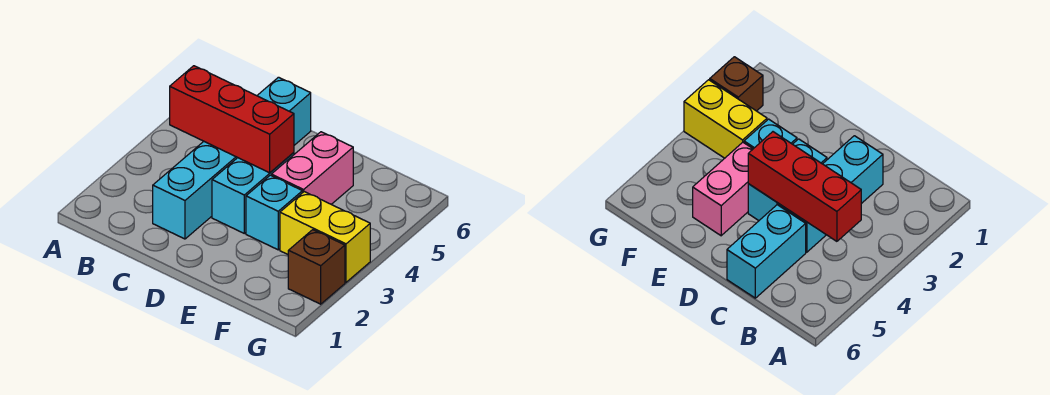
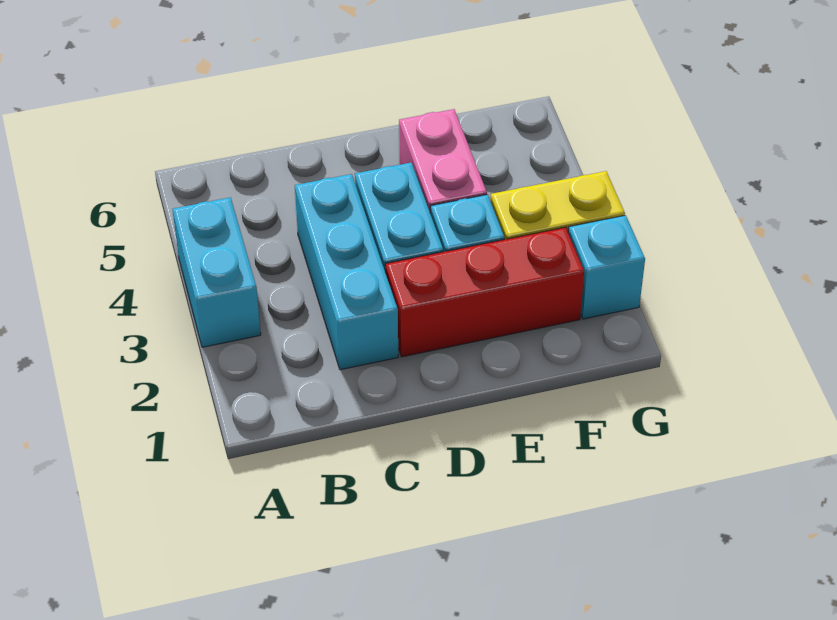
red 1x3 brick [170,66,294,173] -> red 1x3 brick moved to [385,227,584,357]
cyan 1x2 brick [257,77,311,145] -> cyan 1x2 brick moved to [172,197,261,347]
brown 1x1 brick [288,230,345,304] -> cyan 1x1 brick [568,215,645,319]

